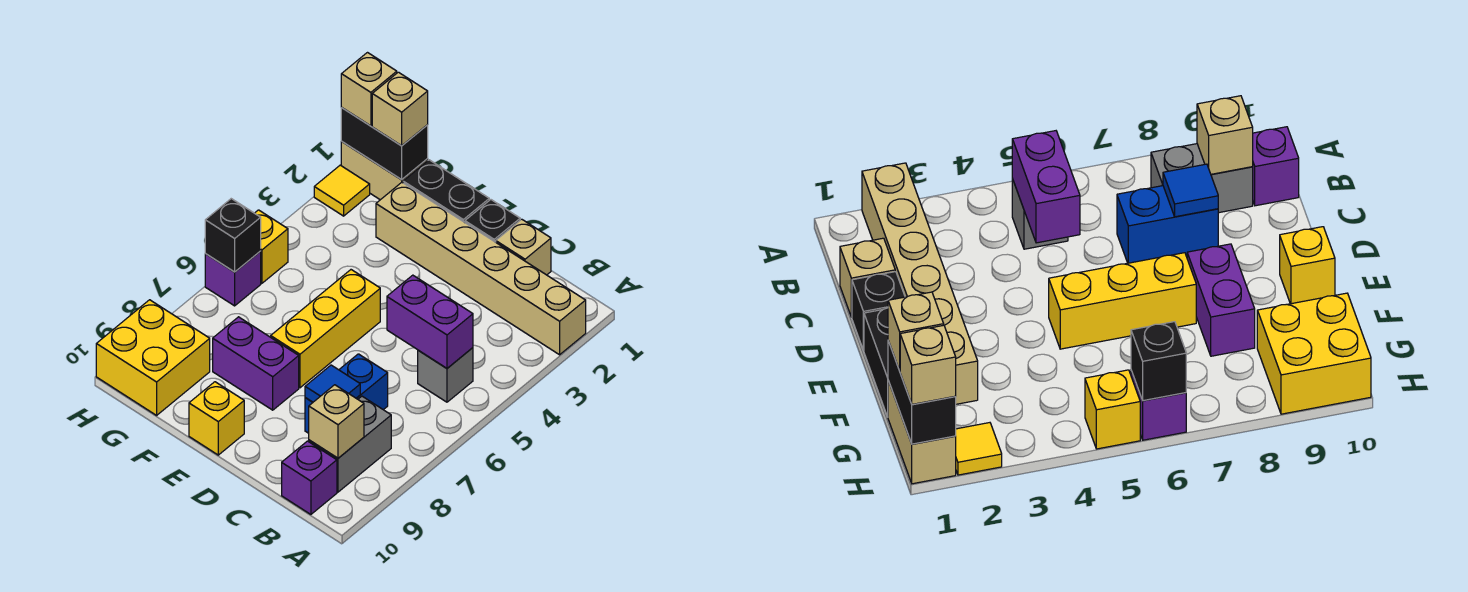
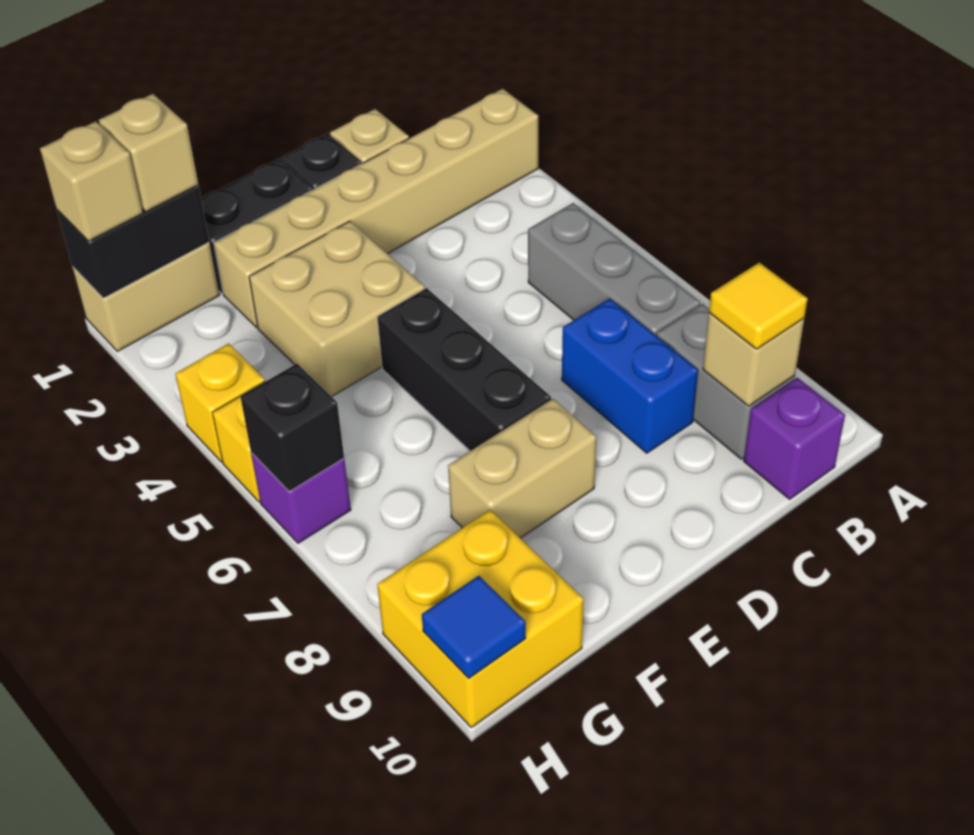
grey 1x1 brick [418,348,473,402] -> grey 1x3 brick [528,203,700,335]
purple 1x2 brick [387,275,473,368] -> none
blue 1x1 tile [305,365,360,402] -> blue 1x1 tile moved to [422,576,526,678]
none -> tan 2x2 brick [249,221,425,397]
yellow 1x3 brick [271,270,380,388] -> black 1x3 brick [377,288,551,451]
purple 1x2 brick [213,317,299,410] -> tan 1x2 brick [448,399,596,538]
yellow 1x1 brick [189,382,244,455] -> yellow 1x1 brick moved to [175,343,265,462]
yellow 1x1 tile [314,165,370,216] -> yellow 1x1 tile moved to [709,263,808,349]

